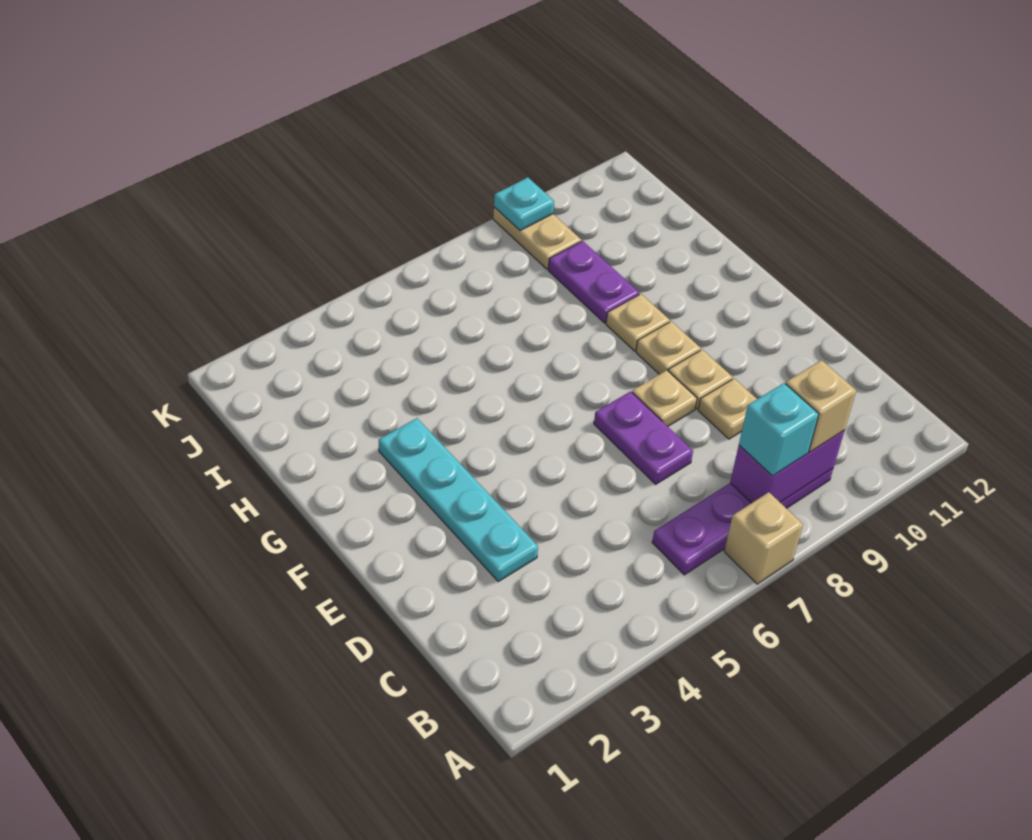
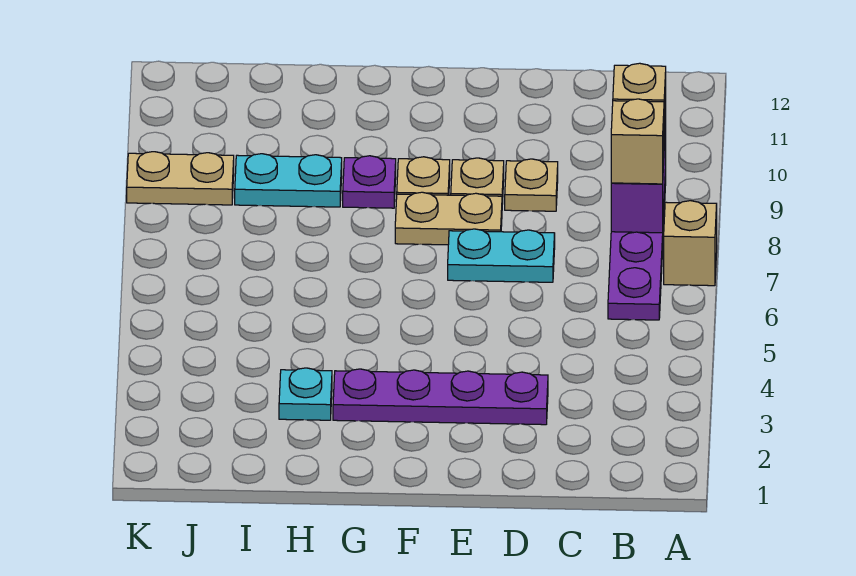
cyan 1x1 brick [739,383,819,476] -> tan 1x1 brick [611,99,664,184]
cyan 1x4 plate [379,418,538,581] -> purple 1x4 plate [333,369,548,425]
purple 1x2 plate [594,391,693,484] -> cyan 1x2 plate [448,229,555,282]
tan 1x1 plate [632,370,697,426] -> tan 1x2 plate [395,192,502,245]
tan 1x1 plate [606,294,670,351] -> purple 1x1 plate [343,156,396,208]
purple 1x2 plate [548,241,639,323] -> cyan 1x2 plate [235,154,342,207]
cyan 1x1 plate [494,177,554,231] -> cyan 1x1 plate moved to [279,368,332,420]

